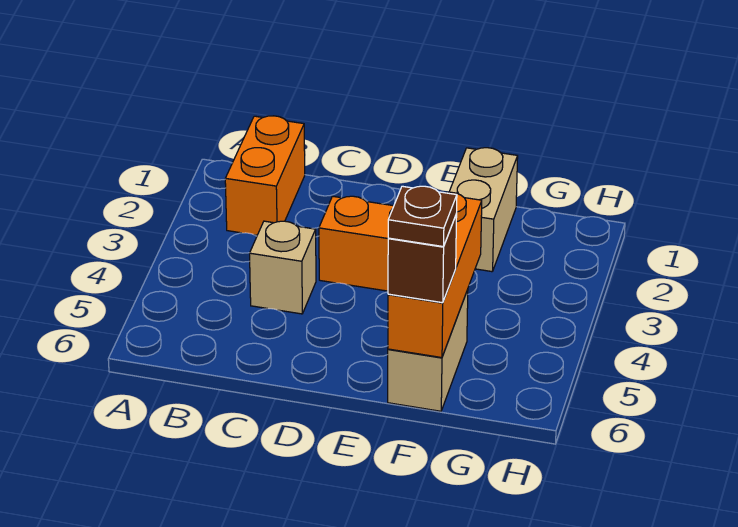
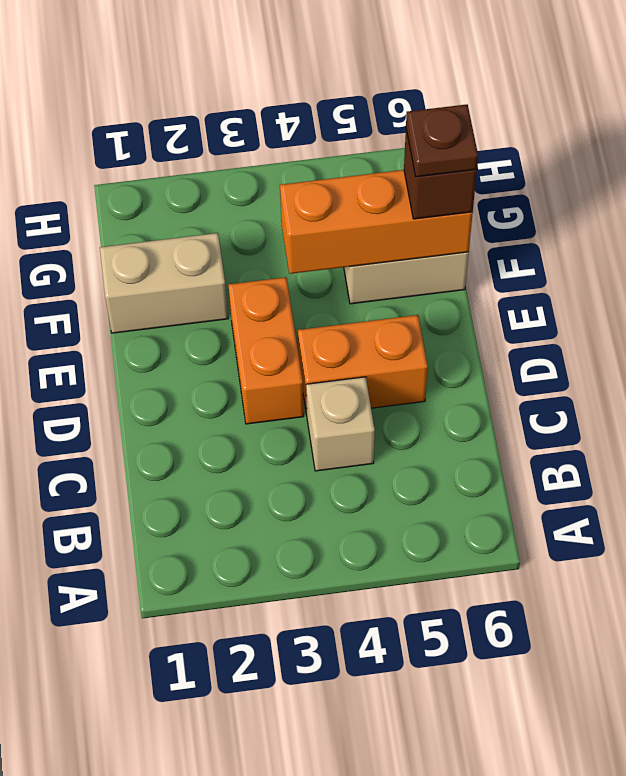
orange 1x2 brick [225,116,305,235] -> orange 1x2 brick moved to [298,315,428,415]

